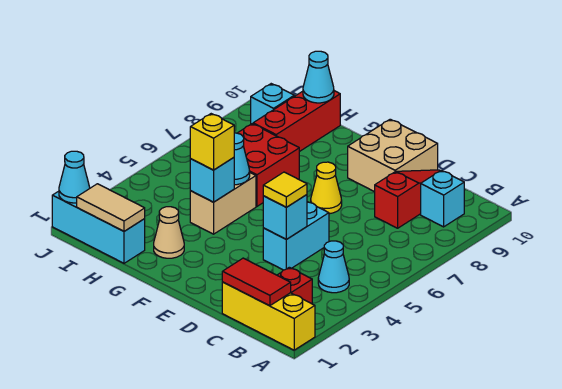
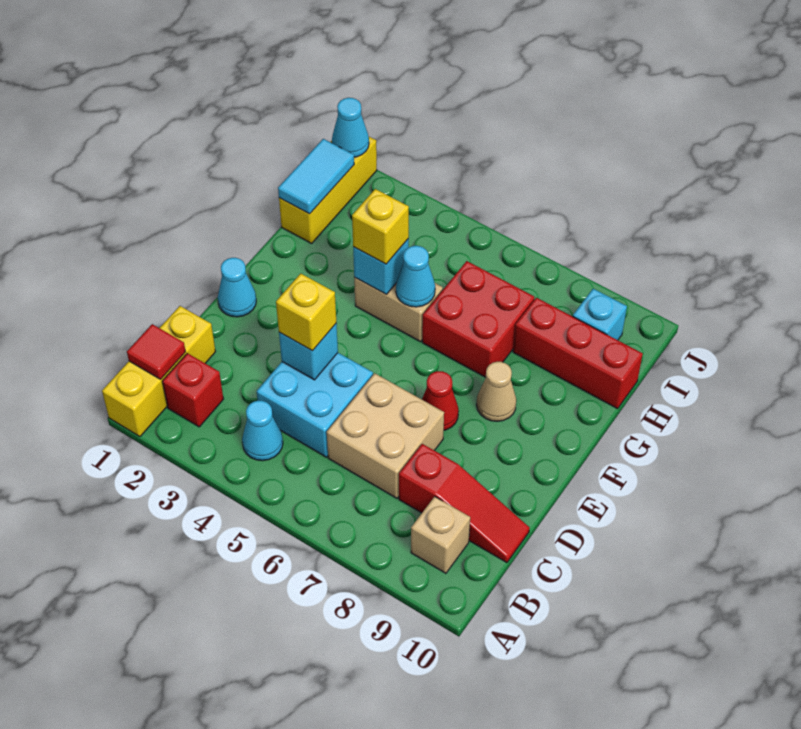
red 1x2 tile [222,258,291,306] -> red 1x1 tile [127,324,186,379]
cyan 1x1 brick [421,170,464,227] -> tan 1x1 brick [411,497,470,573]
cyan 1x2 brick [263,202,329,270] -> cyan 2x2 brick [257,353,373,457]
yellow 1x1 tile [263,172,307,207] -> yellow 1x1 brick [276,273,336,351]
tan 2x2 brick [348,119,438,192] -> tan 2x2 brick moved to [327,373,444,498]
yellow 1x1 cone [311,162,342,214] -> red 1x1 cone [422,371,459,430]
tan 1x1 cone [154,207,184,258] -> tan 1x1 cone moved to [476,362,516,421]
cyan 1x3 brick [52,191,145,263] -> yellow 1x3 brick [279,137,377,243]
tan 1x2 tile [77,184,145,231] -> cyan 1x2 tile [278,139,354,214]
cyan 1x1 cone [303,51,334,103] -> cyan 1x1 cone moved to [218,258,256,317]

